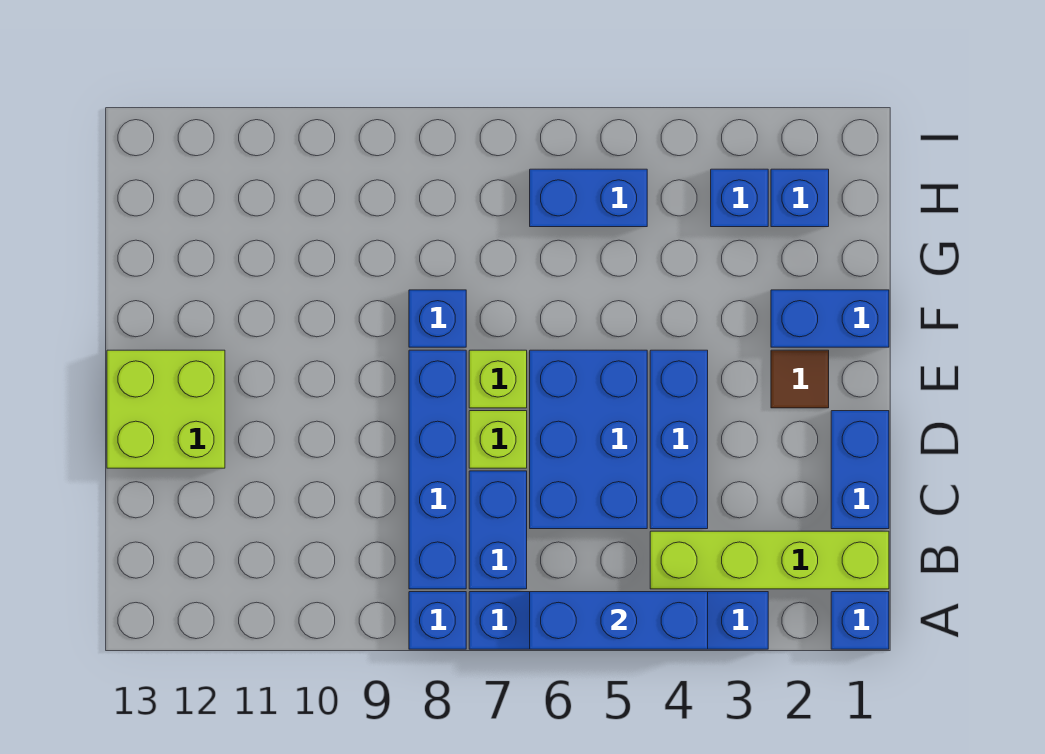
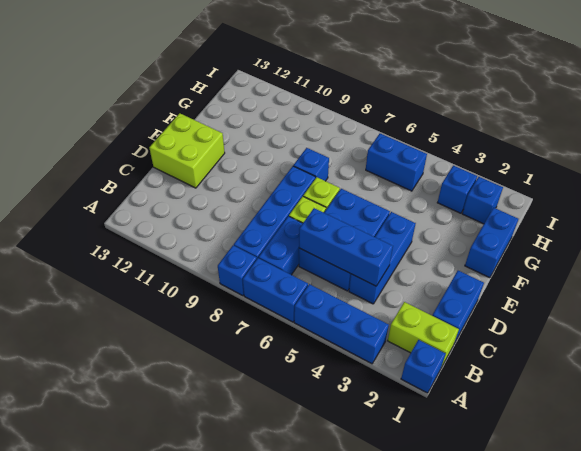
blue 1x3 brick [530,592,708,649] -> blue 1x3 brick moved to [299,208,393,286]
lime 1x4 brick [650,531,889,589] -> lime 1x2 brick [388,302,459,366]
brown 1x1 tile [771,350,829,408] -> none
blue 1x2 brick [771,290,889,347] -> blue 1x2 brick turned to [465,208,518,278]

